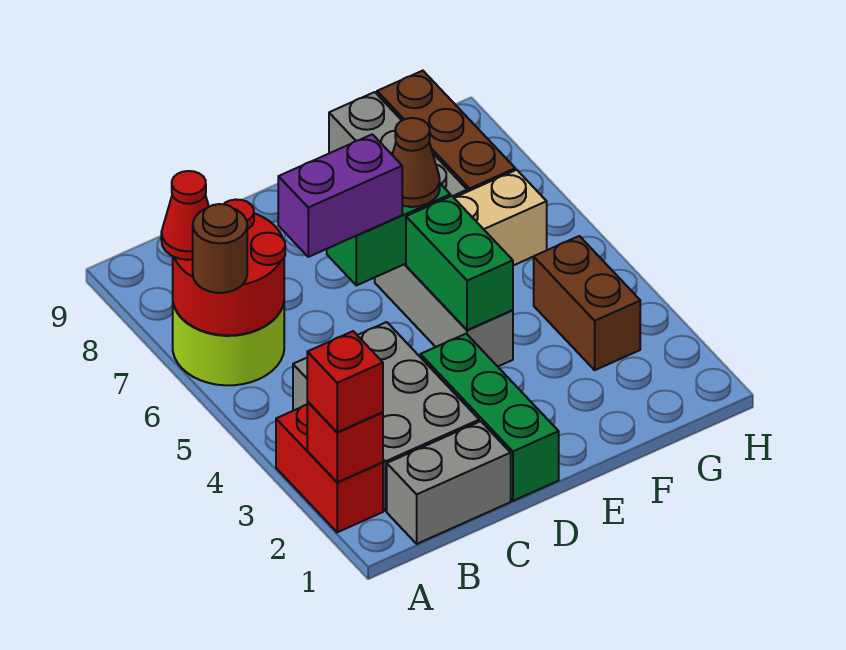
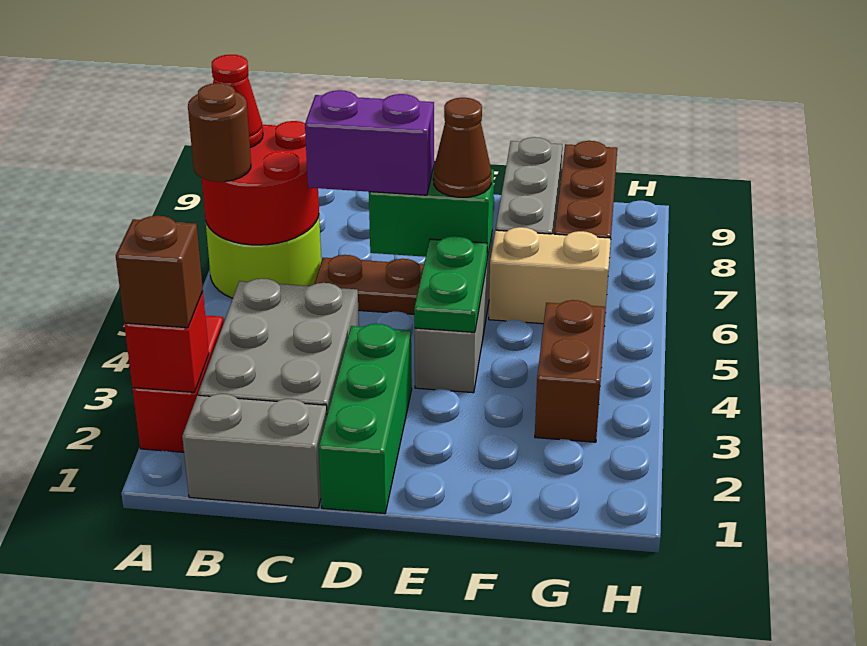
red 1x1 brick [307,331,383,432] -> brown 1x1 brick [116,216,203,328]
none -> brown 1x2 plate [315,255,424,314]
green 1x2 brick [406,196,513,330] -> green 1x2 plate [414,236,487,332]

